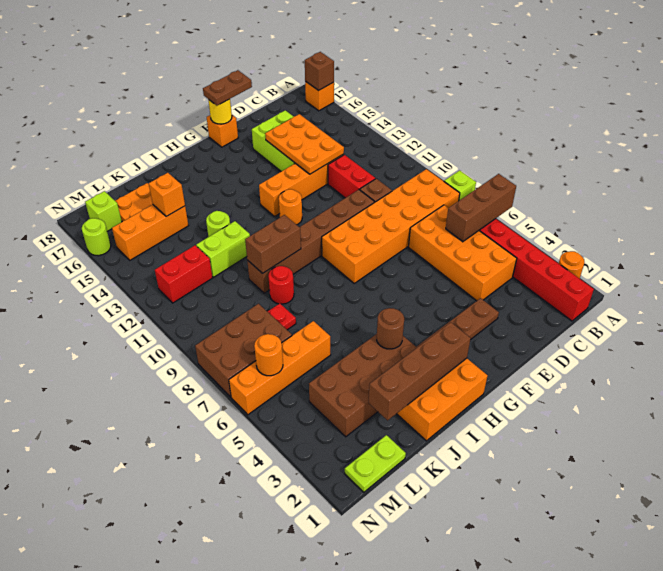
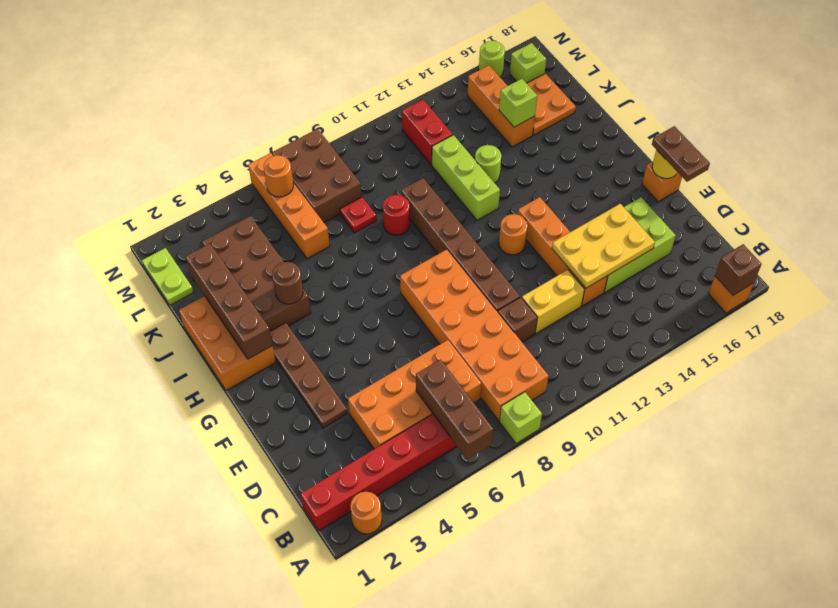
red 1x2 brick [328,155,376,198] -> yellow 1x2 brick [522,270,585,333]
orange 2x3 plate [265,114,344,174] -> yellow 2x3 plate [552,204,655,288]
brown 1x2 brick [245,215,301,273] -> none
lime 1x2 brick [196,221,250,277] -> lime 1x3 brick [432,135,500,220]
orange 1x1 brick [149,173,185,217] -> lime 1x1 brick [499,79,537,127]

